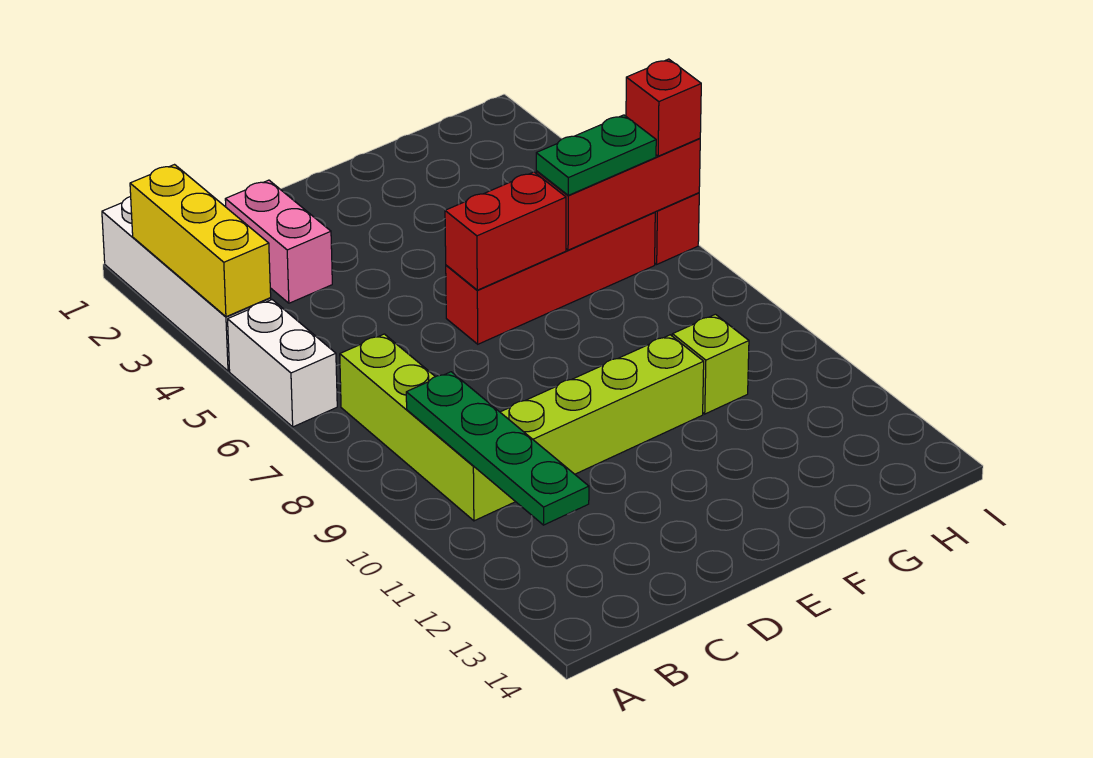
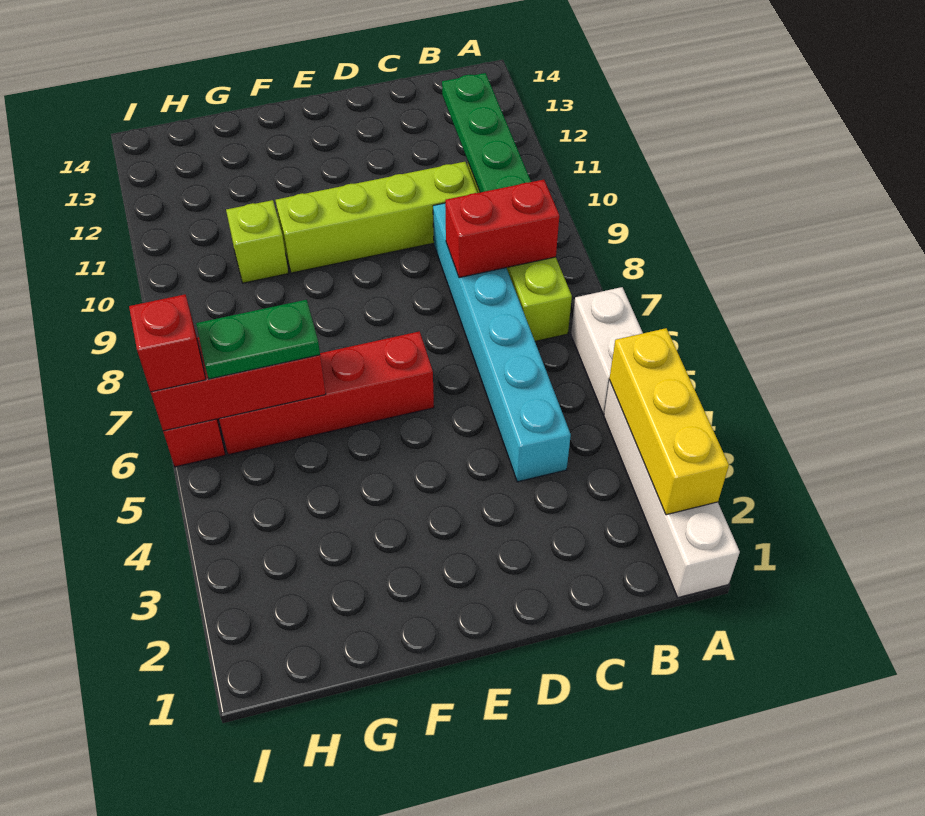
pink 1x2 brick [225,180,332,303] -> none
none -> cyan 1x6 brick [433,203,571,482]
red 1x2 brick [445,172,566,290] -> red 1x2 brick moved to [445,180,559,278]

